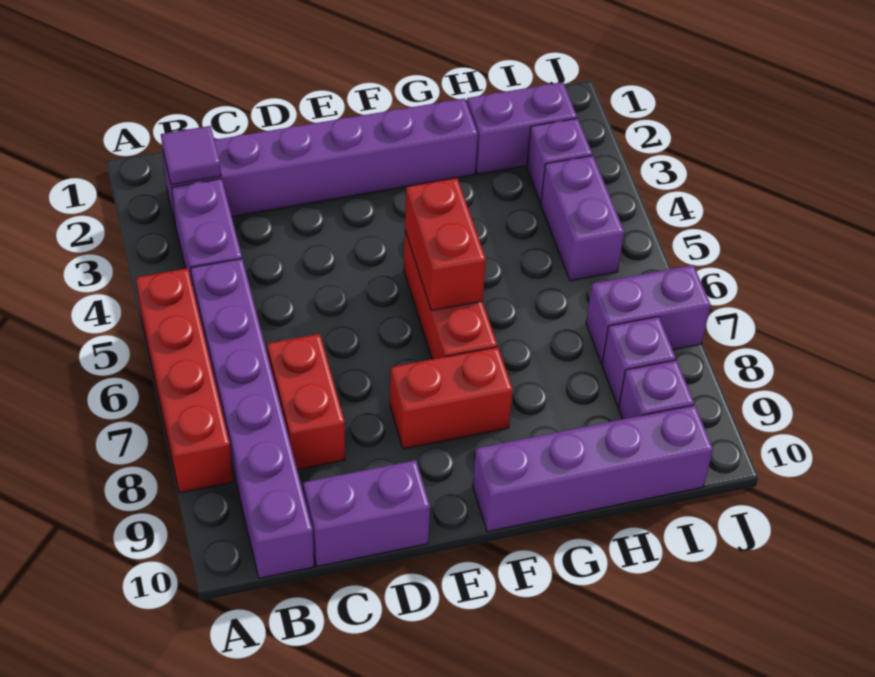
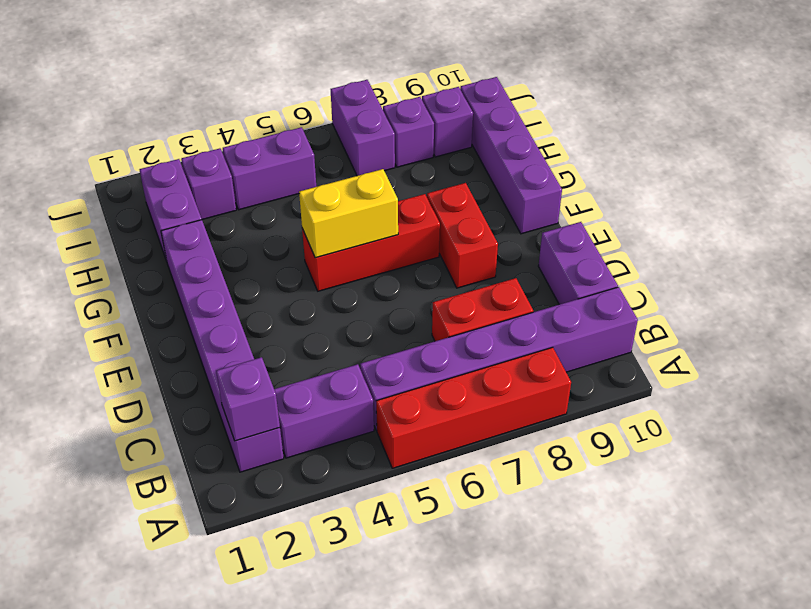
purple 1x1 tile [161,126,221,185] -> purple 1x1 brick [216,357,280,441]
red 1x2 brick [405,178,486,310] -> yellow 1x2 brick [299,169,398,258]

